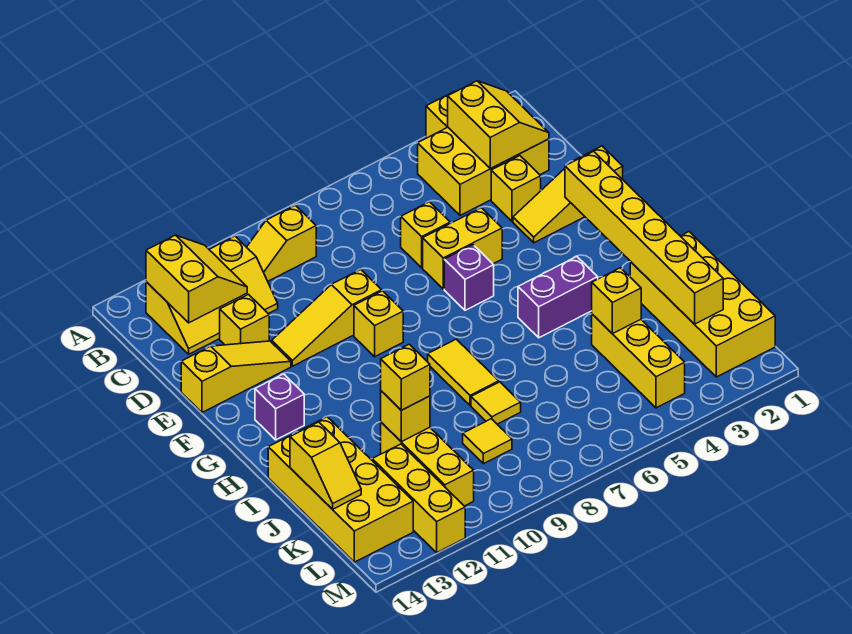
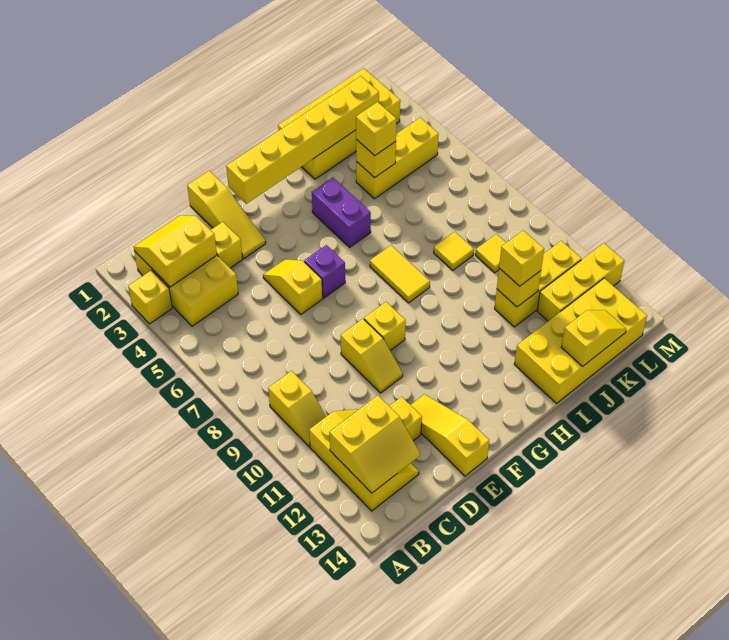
yellow 2x2 slope [146,235,247,323] -> yellow 2x2 slope turned to [329,395,420,493]
yellow 1x1 brick [401,202,450,268] -> yellow 1x1 brick moved to [356,102,397,156]
yellow 1x2 brick [423,208,502,289] -> yellow 1x2 slope [263,259,323,314]
yellow 1x3 slope [272,270,382,366] -> yellow 1x2 slope [341,319,403,393]
purple 1x1 brick [255,374,304,440] -> none
yellow 1x2 tile [428,339,499,405] -> yellow 1x2 tile turned to [370,245,430,303]

